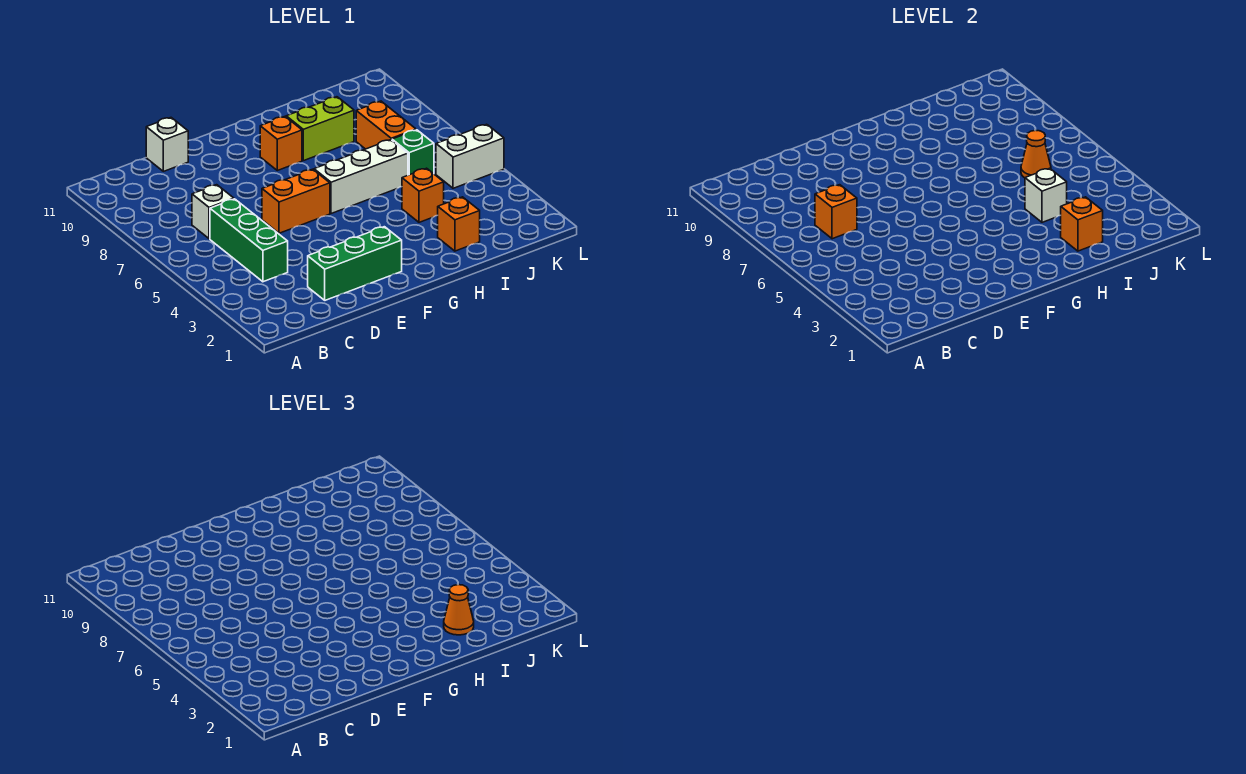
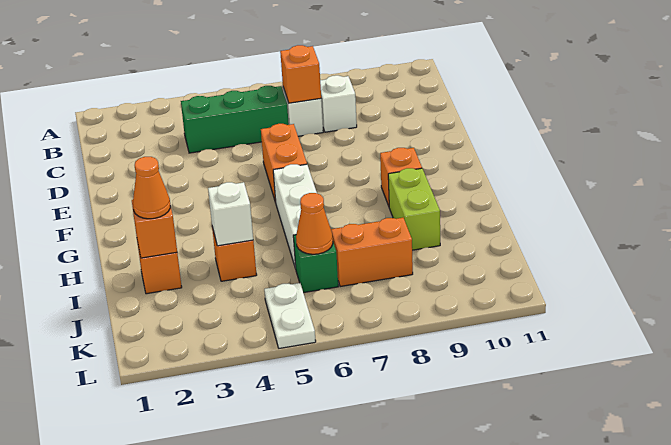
green 1x3 brick [308,227,402,300] -> none
white 1x1 brick [146,118,188,171] -> white 1x1 brick moved to [320,75,357,132]
white 1x2 brick [436,124,504,188] -> white 1x2 plate [264,283,316,348]

